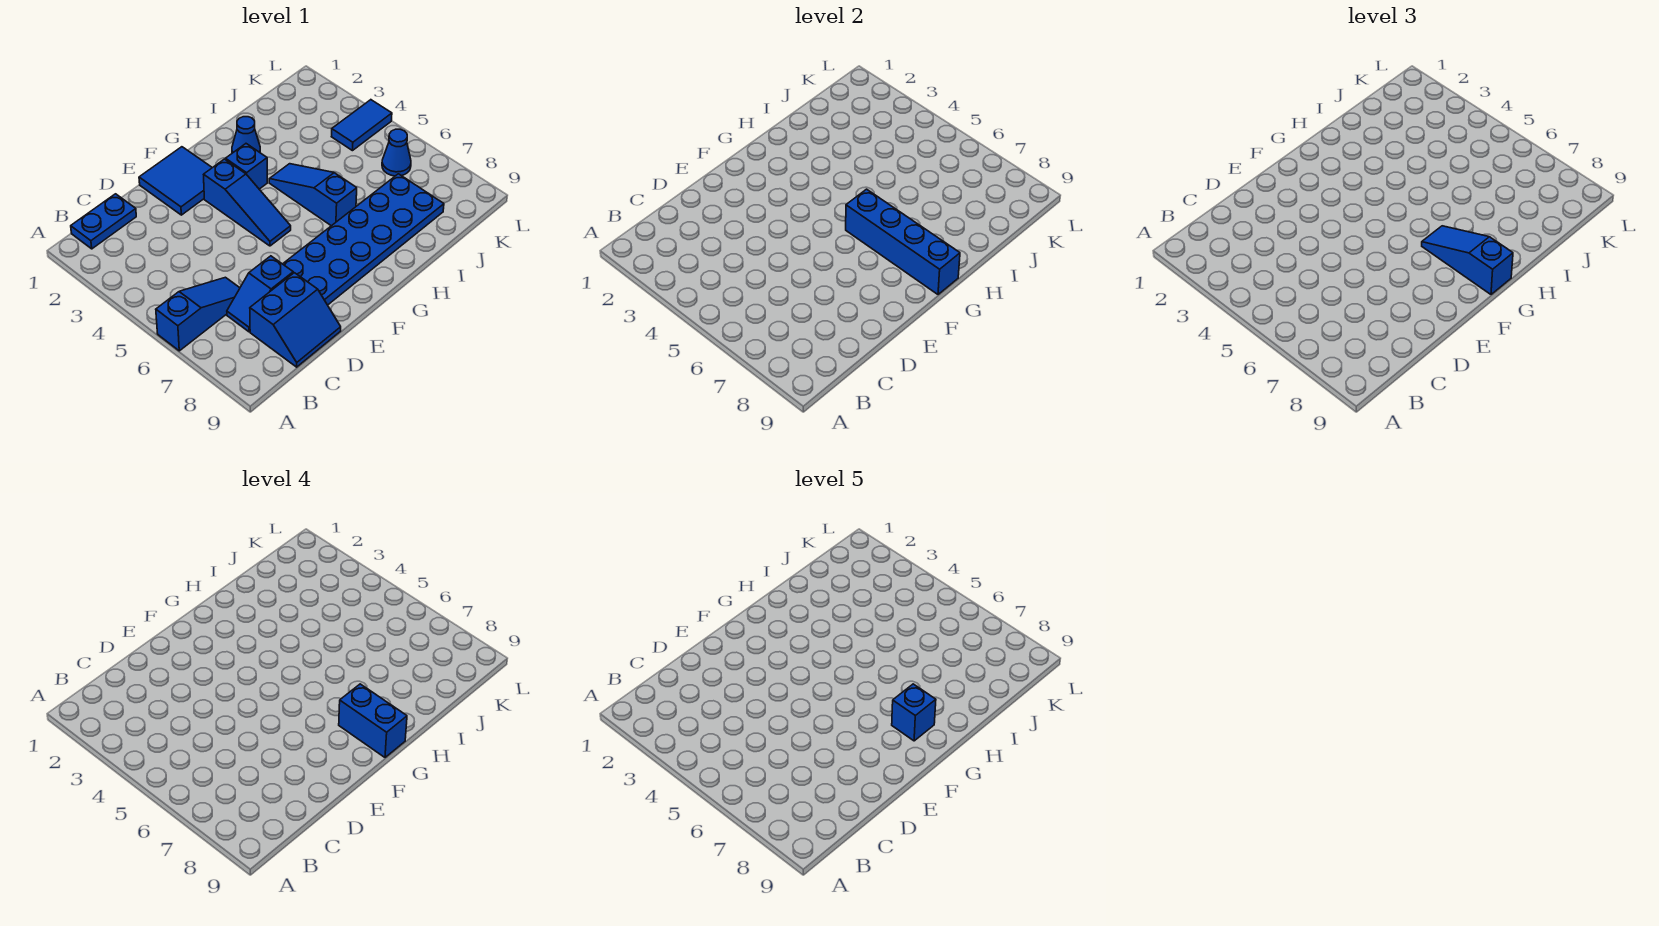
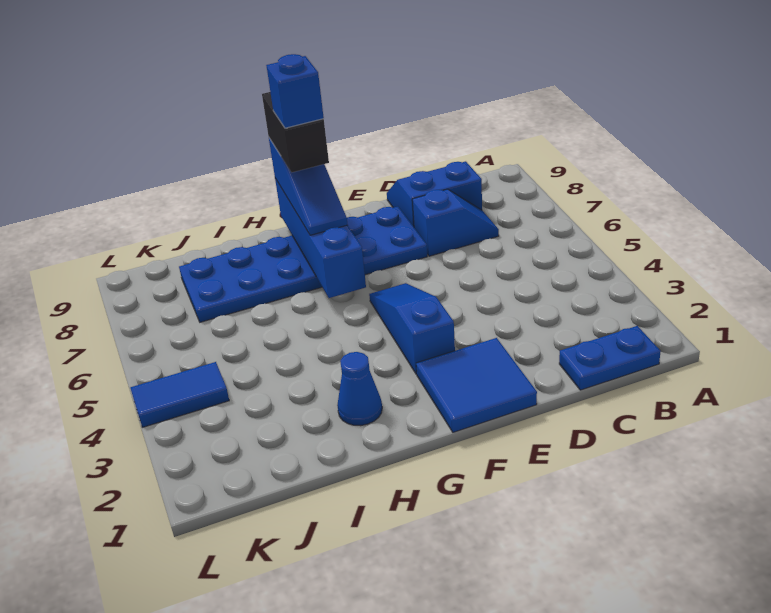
blue 1x3 slope [156,277,240,351] -> none
blue 1x1 brick [225,144,267,189] -> none
blue 1x2 brick [339,684,407,757] -> black 1x2 brick [262,92,329,173]
blue 1x3 slope [269,164,357,226] -> none
blue 1x1 cone [382,129,411,176] -> none

